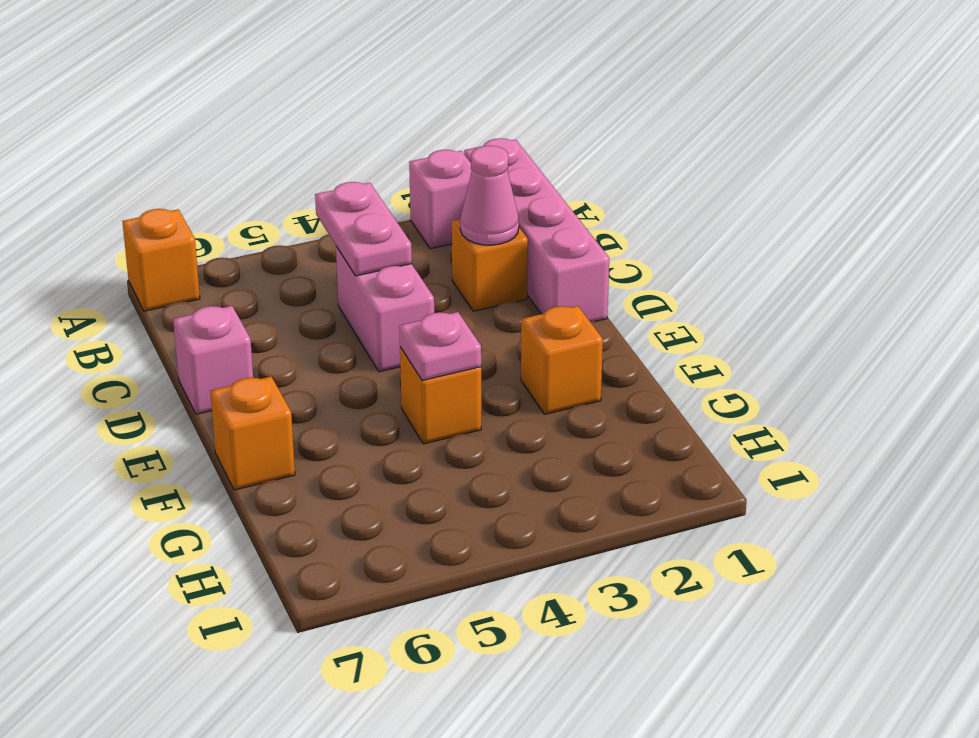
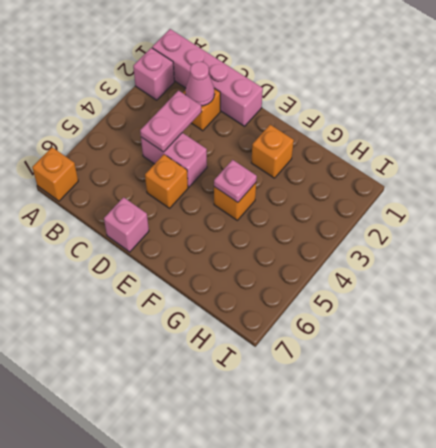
pink 1x2 plate [315,182,412,276] -> pink 1x2 plate turned to [140,91,202,152]
orange 1x1 brick [210,377,295,490] -> orange 1x1 brick moved to [145,155,188,208]

